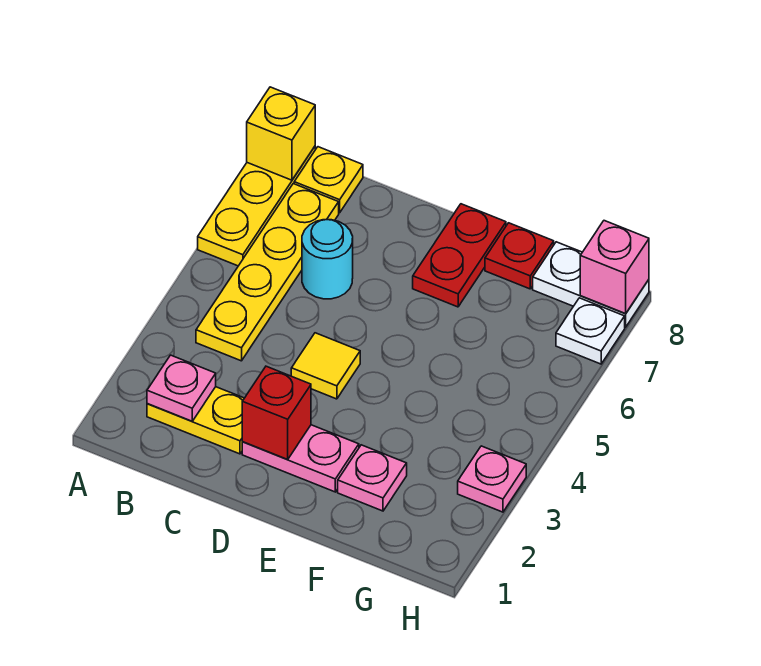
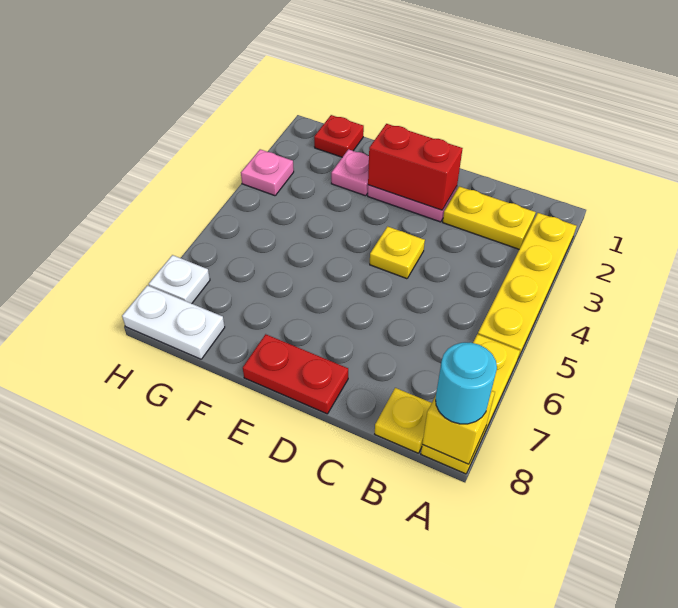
pink 1x1 plate [147,355,216,421] -> none
yellow 1x4 plate [196,184,339,361] -> yellow 1x4 plate moved to [478,213,576,358]
cyan 1x1 round brick [302,220,353,299] -> cyan 1x1 round brick moved to [436,342,497,424]
red 1x1 brick [242,366,311,460] -> red 1x2 brick [368,124,463,210]
yellow 1x1 tile [291,333,360,399] -> yellow 1x1 plate [370,226,425,279]
red 1x2 plate [413,204,506,307] -> red 1x2 plate turned to [243,334,348,414]
red 1x1 plate [485,223,554,289] -> red 1x1 plate moved to [314,115,364,157]
pink 1x1 brick [580,221,649,314] -> none

